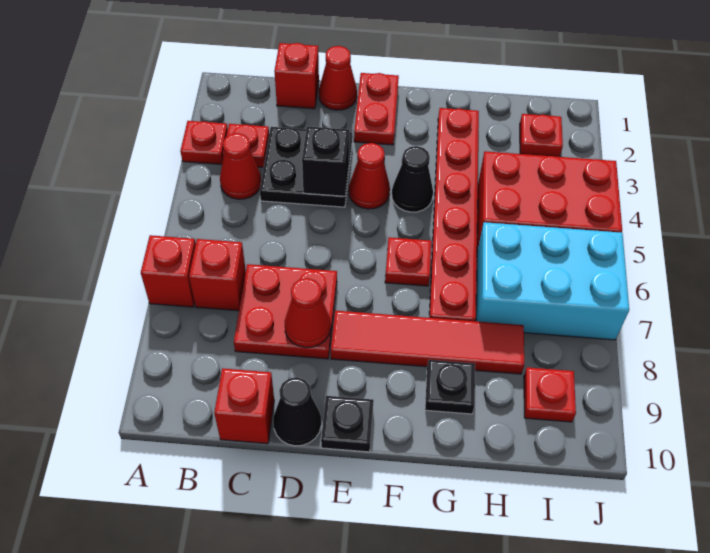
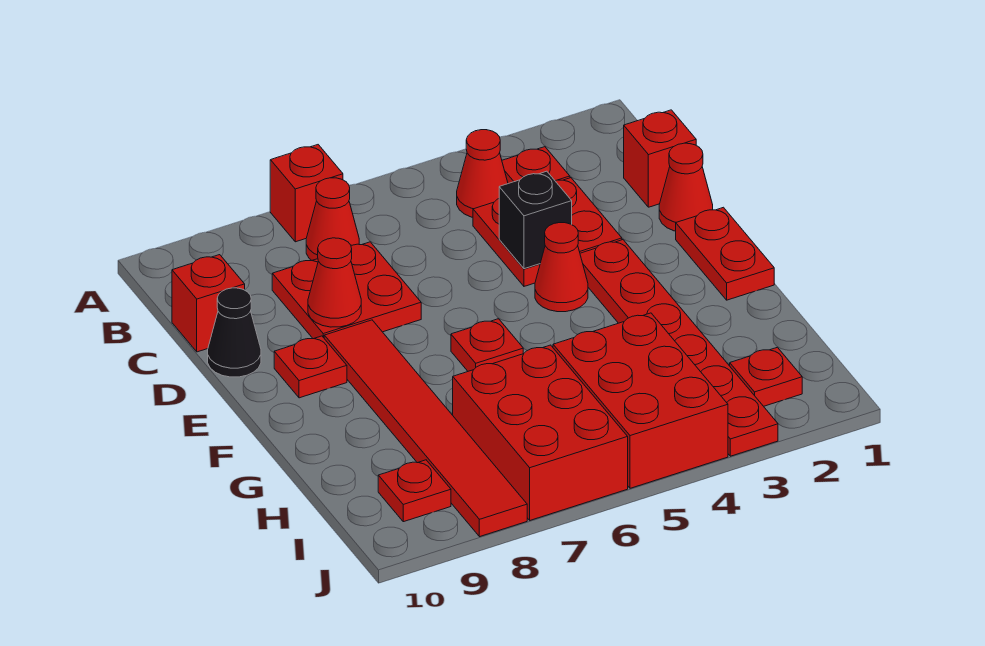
red 1x1 plate [180,121,228,165] -> red 1x1 plate moved to [274,336,347,398]
red 1x1 brick [189,239,246,311] -> red 1x1 cone [306,178,359,260]
black 2x2 plate [260,127,352,207] -> red 2x2 plate [473,178,622,286]
red 1x2 plate [354,73,399,145] -> red 1x2 plate turned to [676,207,774,300]
red 1x4 tile [331,311,524,374] -> red 1x6 tile [324,320,527,537]
black 1x1 plate [321,396,374,452] -> none
black 1x1 cone [392,146,433,212] -> none
red 1x6 plate [429,108,479,321] -> red 1x6 plate turned to [580,240,778,456]
black 1x1 plate [425,360,475,414] -> none
cyan 2x3 brick [476,222,629,340] -> red 2x3 brick [453,345,628,520]

